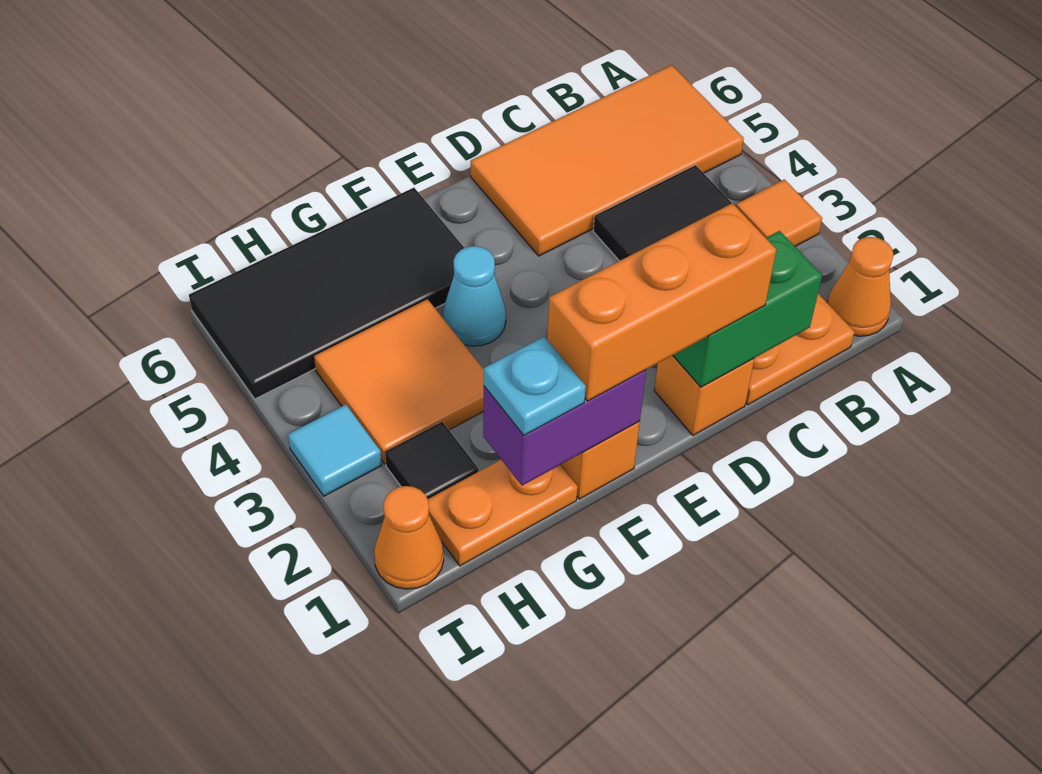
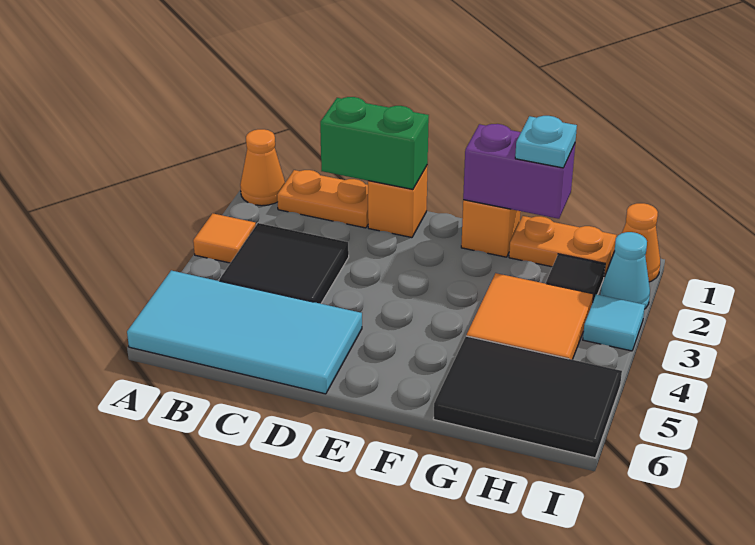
orange 2x4 tile [471,65,744,256] -> cyan 2x4 tile [127,270,362,394]
orange 1x3 brick [547,203,776,401] -> none
cyan 1x1 cone [443,246,506,346] -> cyan 1x1 cone moved to [600,232,650,309]
black 2x4 tile [189,188,464,399] -> black 2x3 tile [433,336,622,458]

